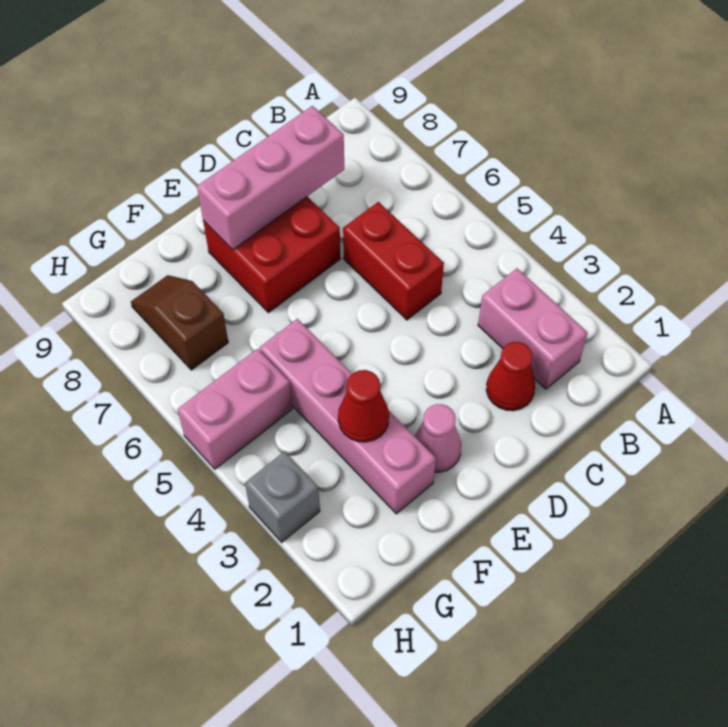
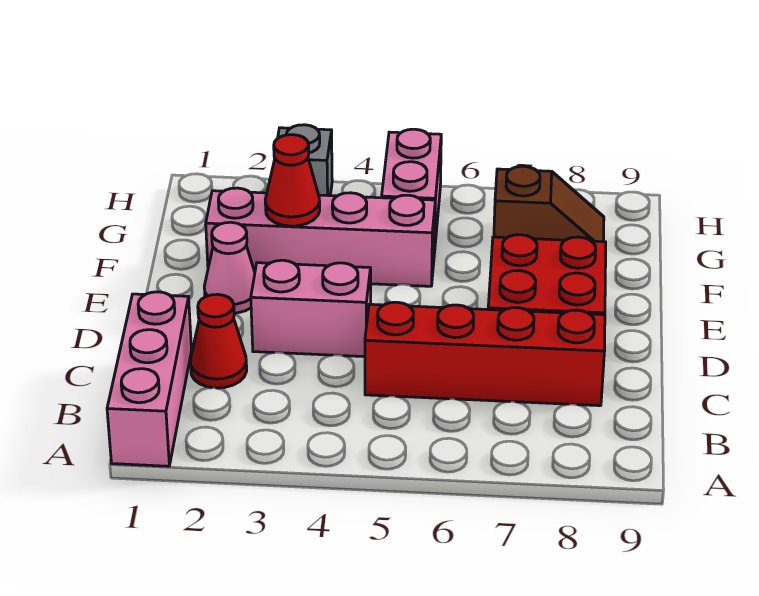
pink 1x2 brick [478,268,588,389] -> pink 1x2 brick moved to [251,260,371,357]
red 1x2 brick [343,202,444,320] -> red 1x4 brick [365,302,605,406]
pink 1x3 brick [197,106,344,250] -> pink 1x3 brick moved to [107,292,191,466]

